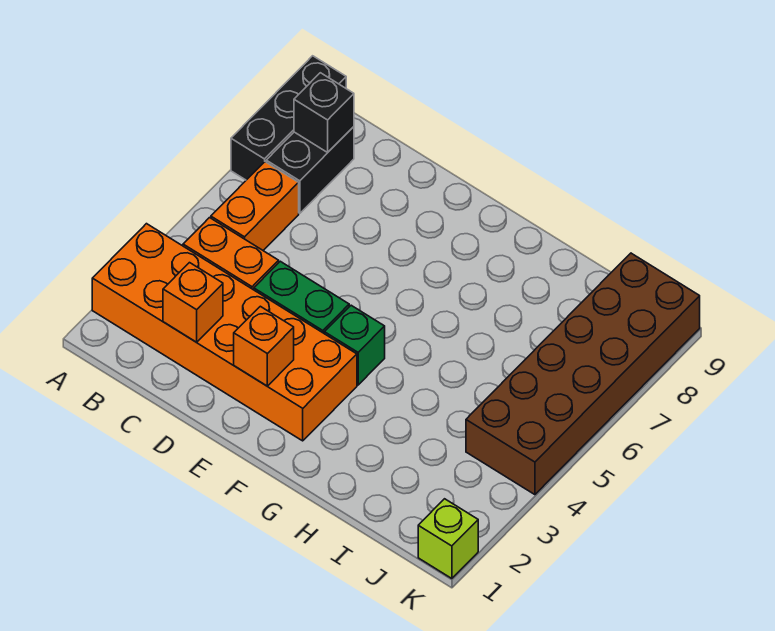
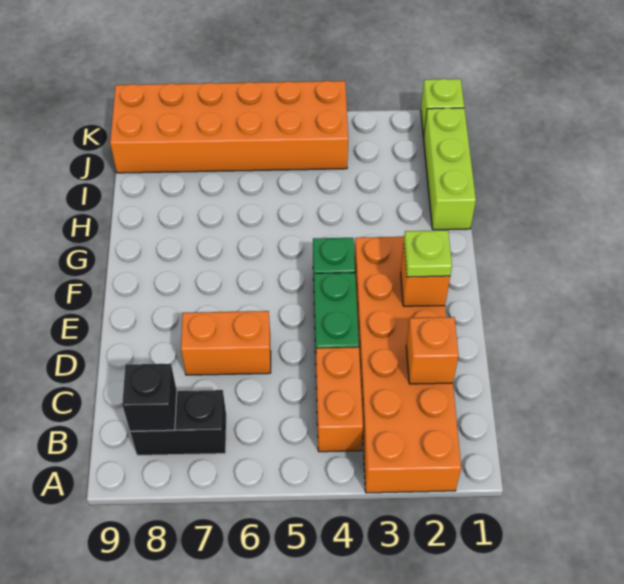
black 1x3 brick [231,56,346,180] -> none
orange 1x2 brick [211,162,299,250] -> orange 1x2 brick moved to [181,311,271,375]
none -> lime 1x1 plate [404,230,452,277]
none -> lime 1x3 brick [424,108,476,230]
brown 2x6 brick [466,253,700,495] -> orange 2x6 brick [110,81,348,173]

